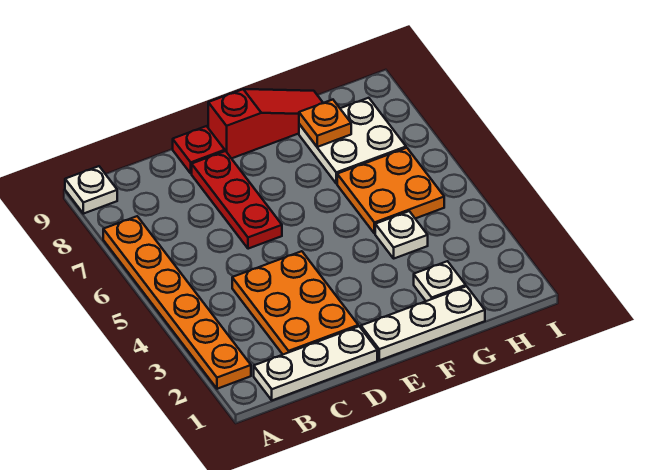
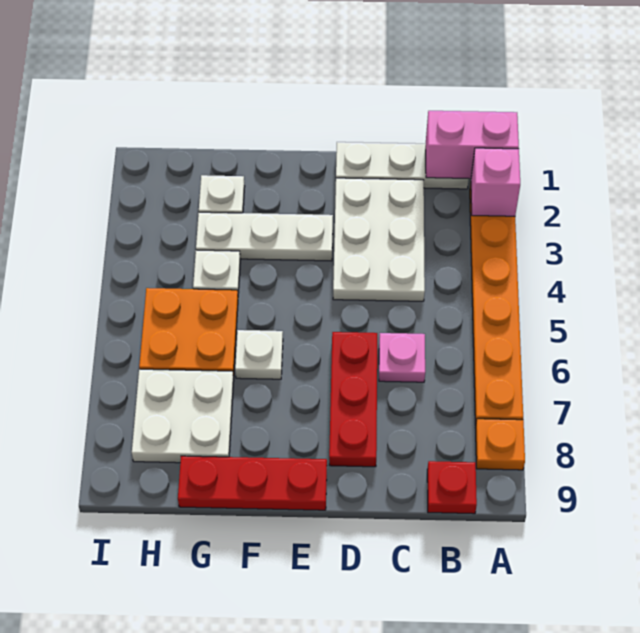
none -> pink 1x2 brick [426,111,519,179]
none -> pink 1x1 brick [471,148,520,216]
white 1x1 plate [65,166,117,214] -> white 1x1 plate moved to [235,330,283,379]
orange 2x3 plate [232,251,358,354] -> white 2x3 plate [333,178,425,301]
none -> pink 1x1 plate [379,333,425,382]
red 1x1 plate [173,126,225,173] -> red 1x1 plate moved to [427,461,477,514]
white 1x3 plate [361,286,485,360] -> white 1x3 plate moved to [196,212,333,261]
red 1x3 slope [208,89,323,159] -> red 1x3 plate [178,456,327,510]
orange 1x1 plate [299,100,351,147] -> orange 1x1 plate moved to [475,419,525,470]

